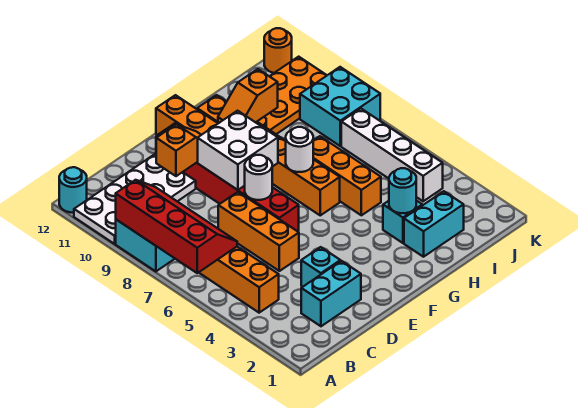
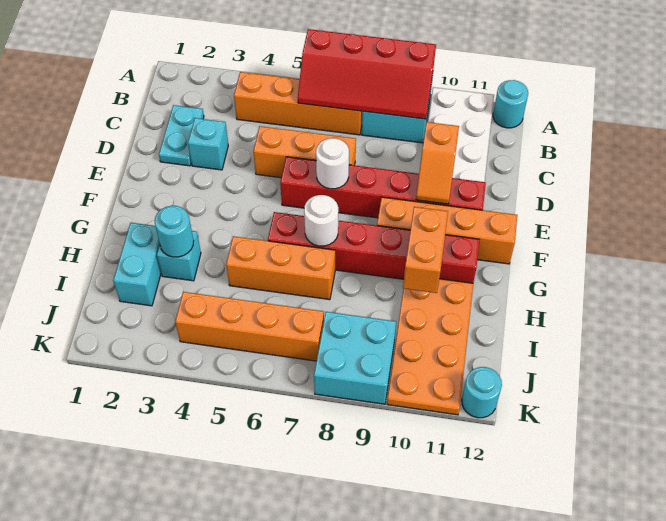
cyan 1x2 brick [301,261,361,326] -> cyan 1x2 plate [159,105,204,166]
white 2x2 brick [198,111,278,190] -> none
orange 1x6 brick [197,95,340,215] -> red 1x6 brick [268,212,480,283]
orange 1x2 slope [218,69,278,123] -> orange 1x2 brick [403,207,448,293]
white 1x4 brick [341,109,443,201] -> orange 1x4 brick [175,292,324,361]
orange 1x1 round brick [264,28,292,73] -> cyan 1x1 round brick [462,367,502,418]

